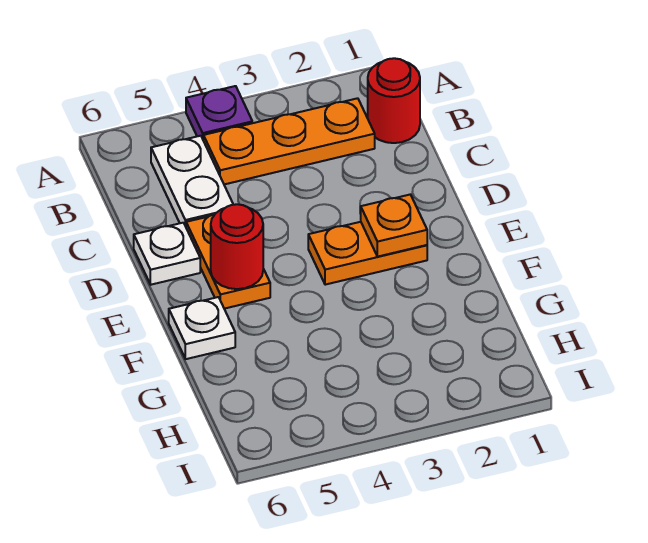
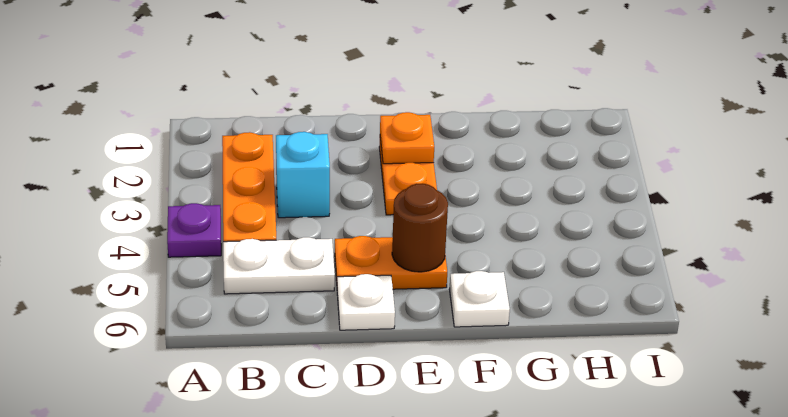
red 1x1 round brick [368,58,420,143] -> none
none -> cyan 1x1 brick [276,132,330,218]
red 1x1 round brick [211,204,263,289] -> brown 1x1 round brick [392,184,448,272]

